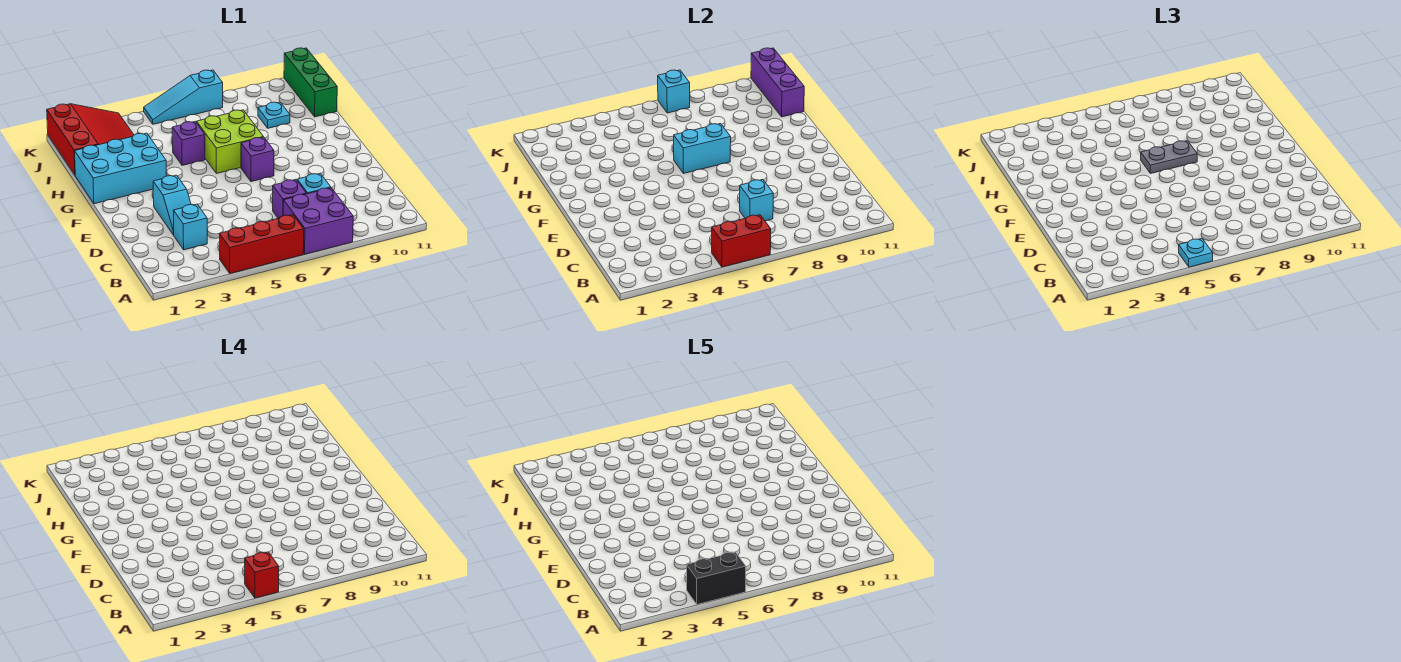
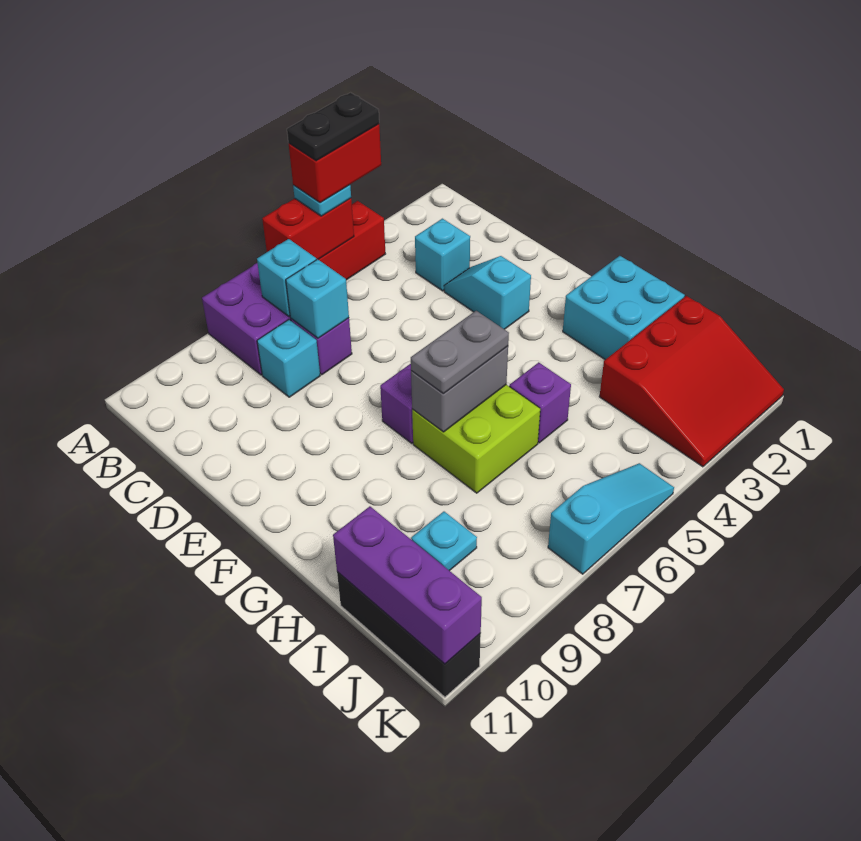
black 1x2 brick [686,552,746,605] -> black 1x2 plate [287,93,379,161]
red 1x1 brick [245,552,279,598] -> red 1x2 brick [289,124,381,203]
cyan 2x3 brick [75,133,166,204] -> cyan 2x2 brick [563,256,685,360]
cyan 1x2 brick [674,124,731,173] -> grey 1x2 brick [411,346,508,432]
red 3x3 slope [47,104,134,175] -> red 3x3 slope turned to [599,296,784,467]
green 1x3 brick [284,48,337,117] -> black 1x3 brick [337,572,481,697]
cyan 1x1 brick [658,70,690,113] -> cyan 1x1 brick moved to [257,239,316,317]

